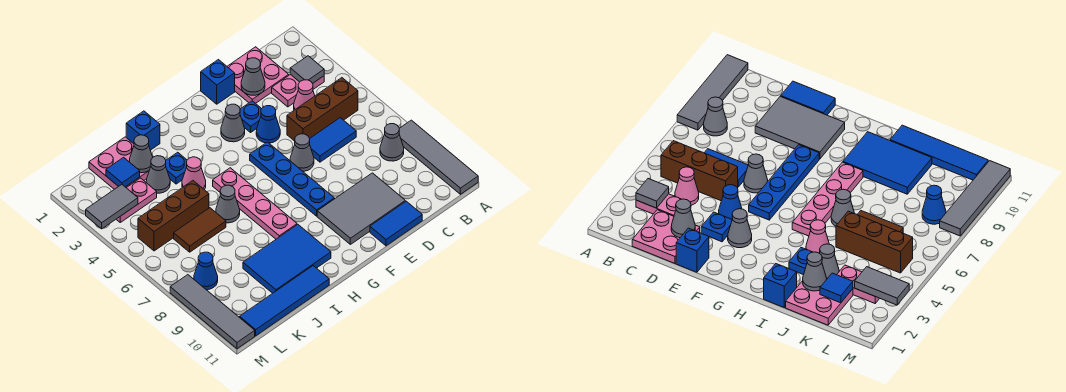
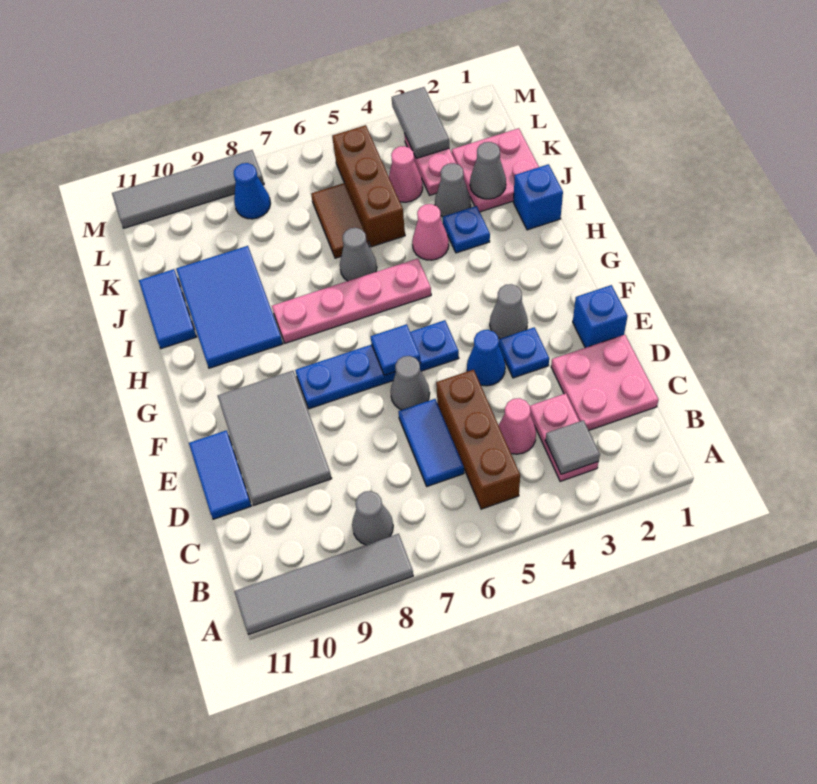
grey 1x1 cone [241,58,265,95] -> none
blue 1x4 tile [240,266,329,336] -> blue 1x2 tile [139,269,196,349]
blue 1x1 tile [106,157,140,187] -> blue 1x1 tile moved to [371,324,421,375]
none -> pink 1x1 cone [389,146,423,202]

